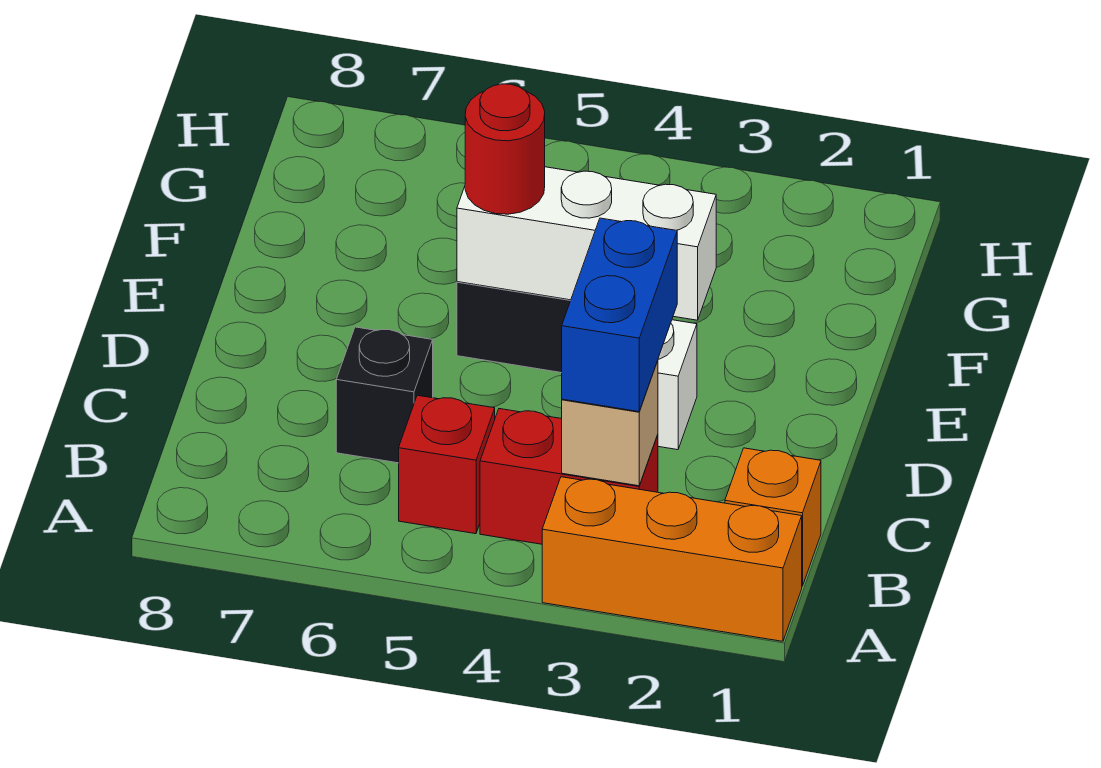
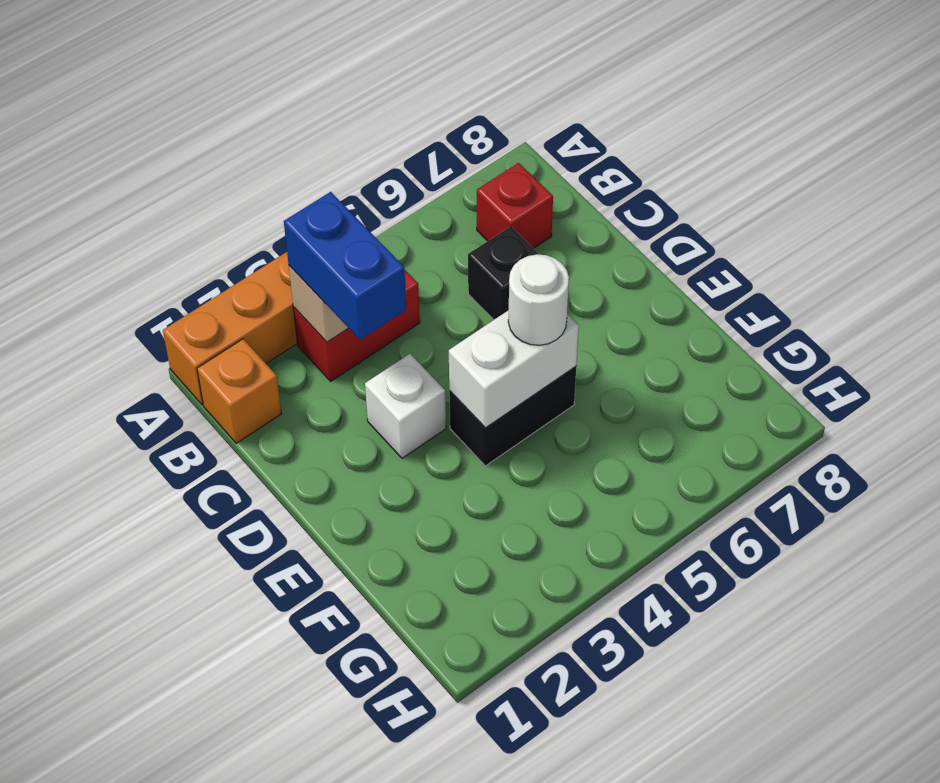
red 1x1 brick [399,395,495,534] -> red 1x1 brick moved to [477,163,553,249]
white 1x3 brick [457,167,716,320] -> white 1x2 brick [449,310,579,428]
red 1x1 round brick [465,84,545,214] -> white 1x1 round brick [508,254,569,345]

